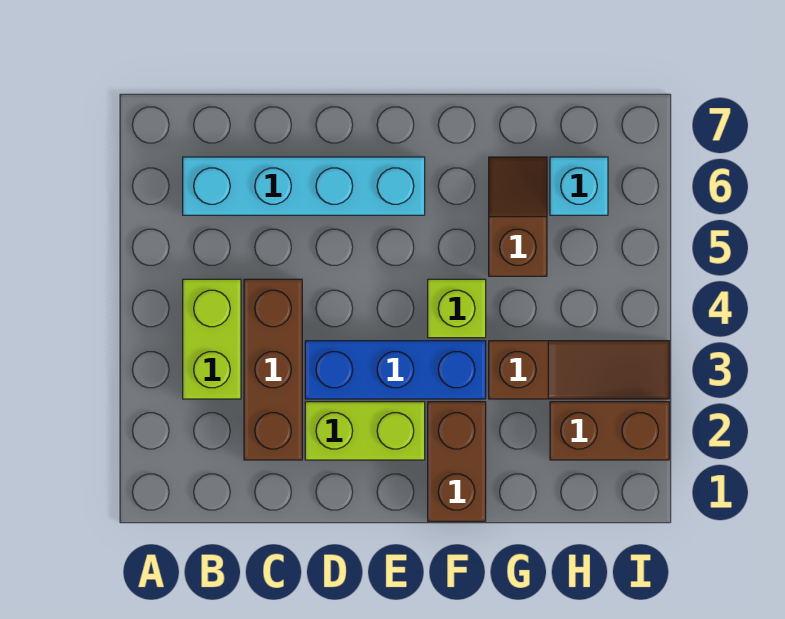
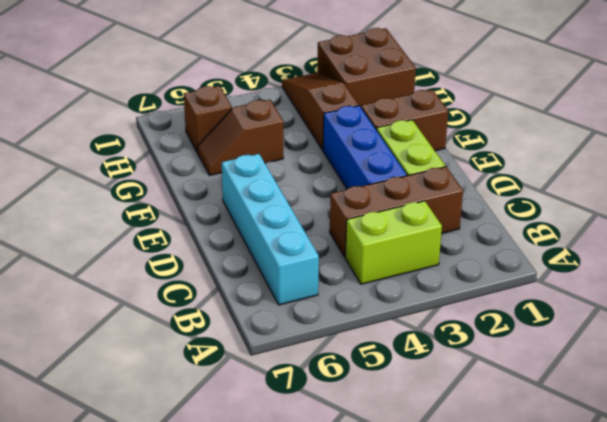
lime 1x1 brick [428,279,486,338] -> none
brown 1x2 brick [550,402,669,460] -> brown 2x2 brick [317,28,416,107]
cyan 1x1 brick [550,157,608,215] -> brown 1x1 brick [184,86,232,152]

